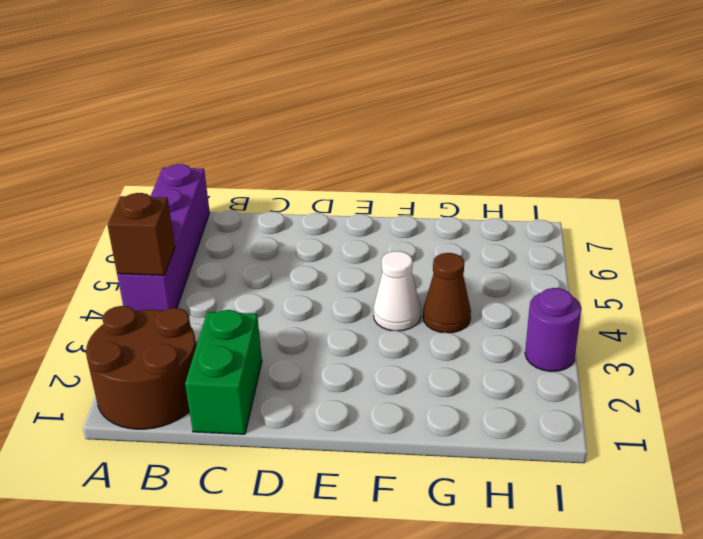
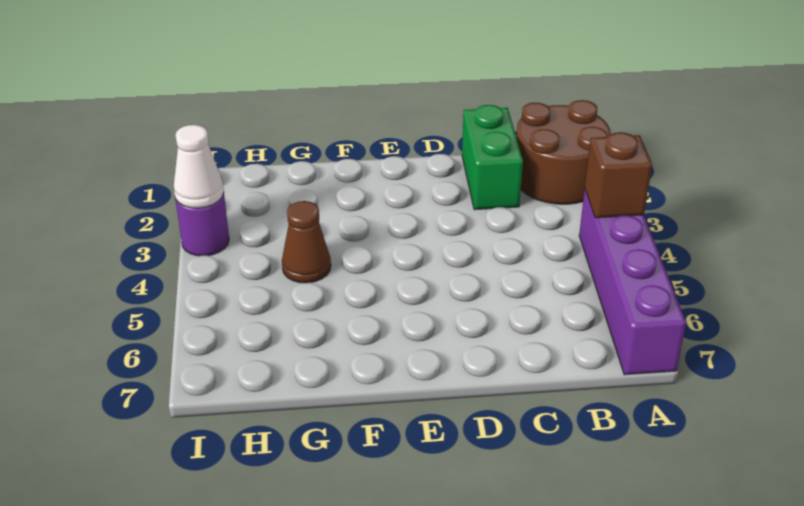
white 1x1 cone [373,251,421,331] -> white 1x1 cone moved to [174,125,224,208]

